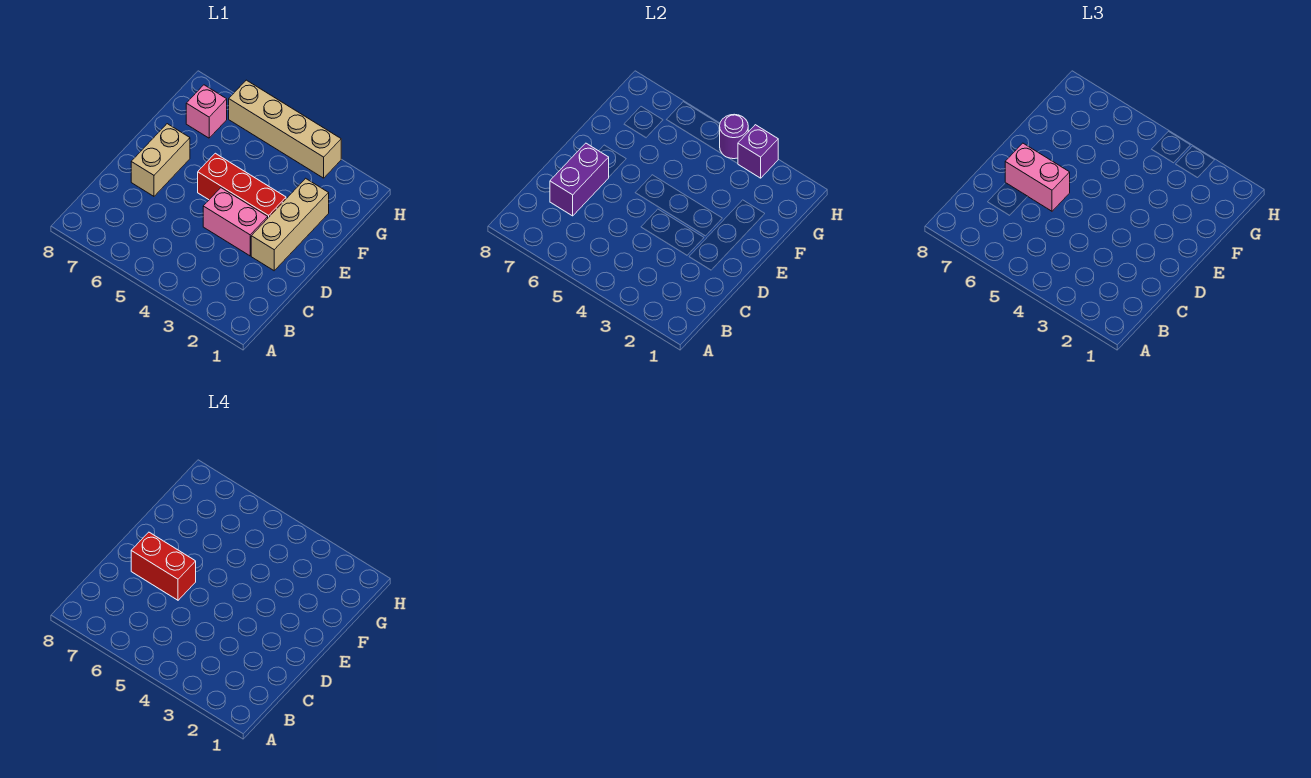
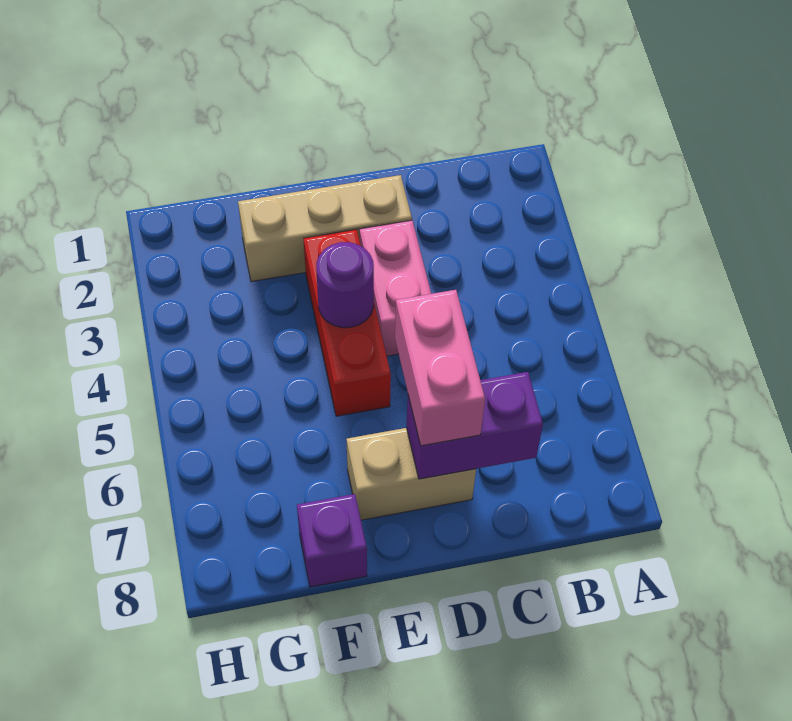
red 1x2 brick [131,532,196,600] -> none
pink 1x1 brick [186,85,227,138] -> none
tan 1x4 brick [229,80,341,178] -> none
purple 1x1 brick [738,125,778,178] -> purple 1x1 brick moved to [297,494,367,587]
purple 1x1 round brick [720,114,748,159] -> purple 1x1 round brick moved to [316,242,374,328]

